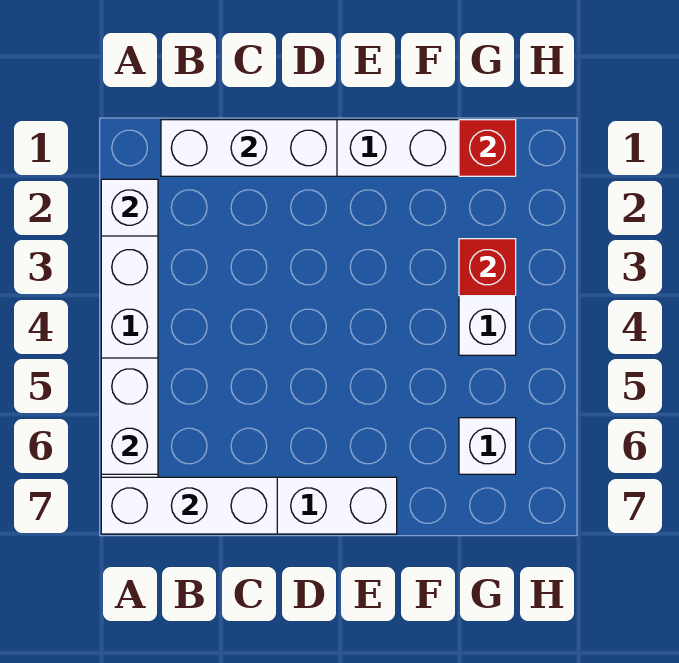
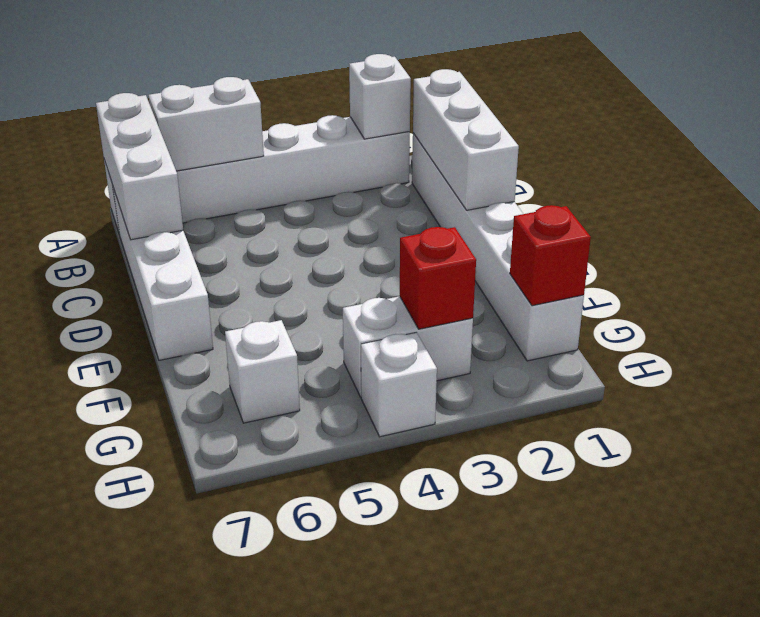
none -> white 1x1 brick [361,332,437,437]

